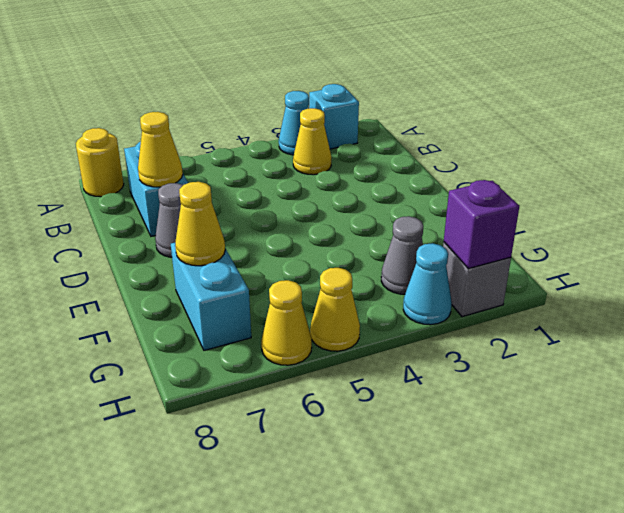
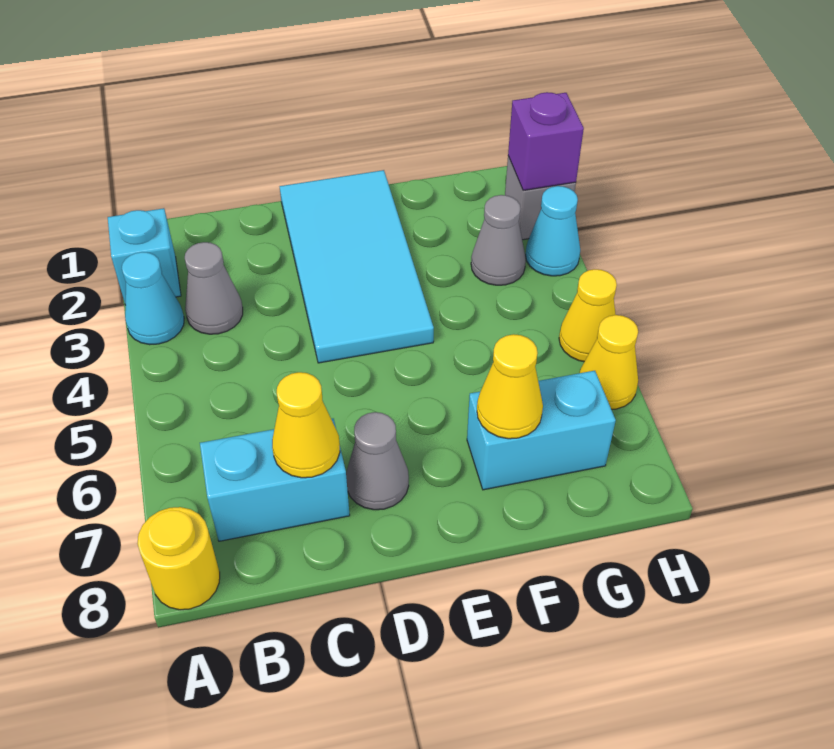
yellow 1x1 cone [293,108,331,175] -> grey 1x1 cone [185,242,243,334]
none -> cyan 2x4 tile [280,170,434,363]

